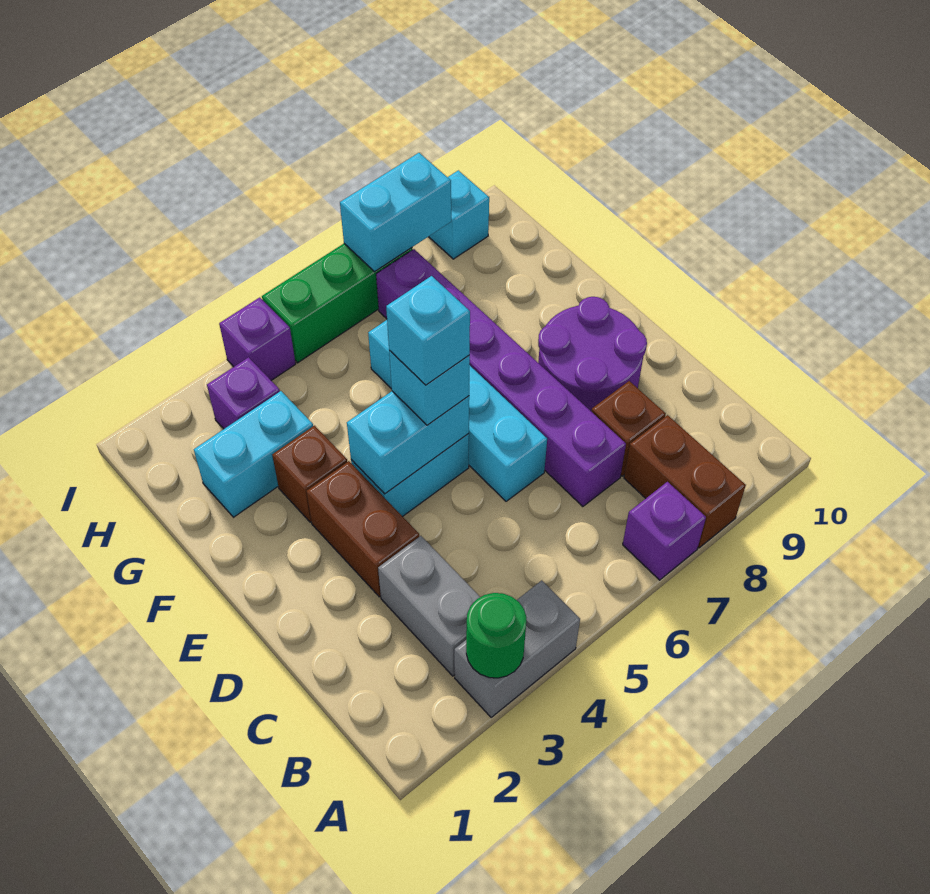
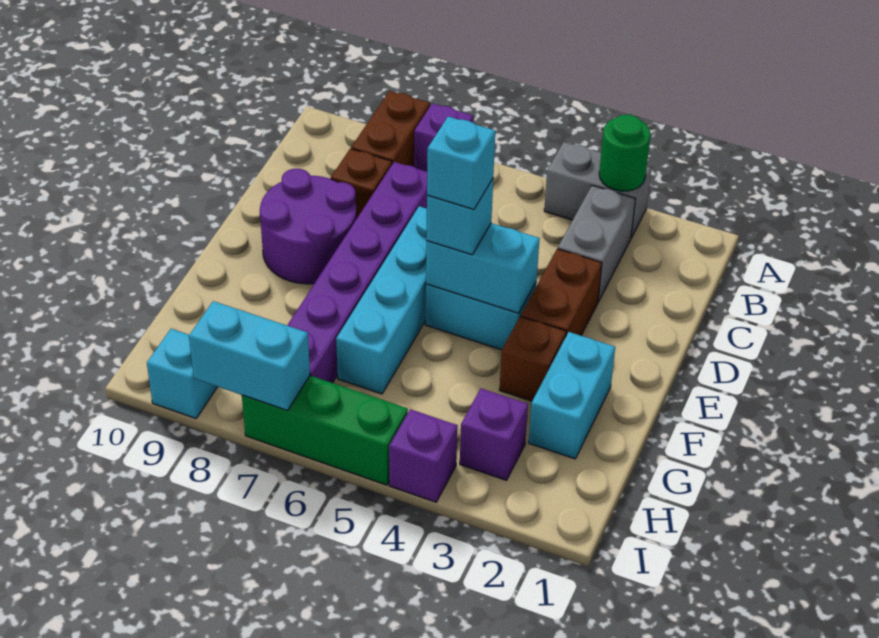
cyan 1x2 brick [194,391,313,517] -> cyan 1x2 brick turned to [529,332,615,459]

